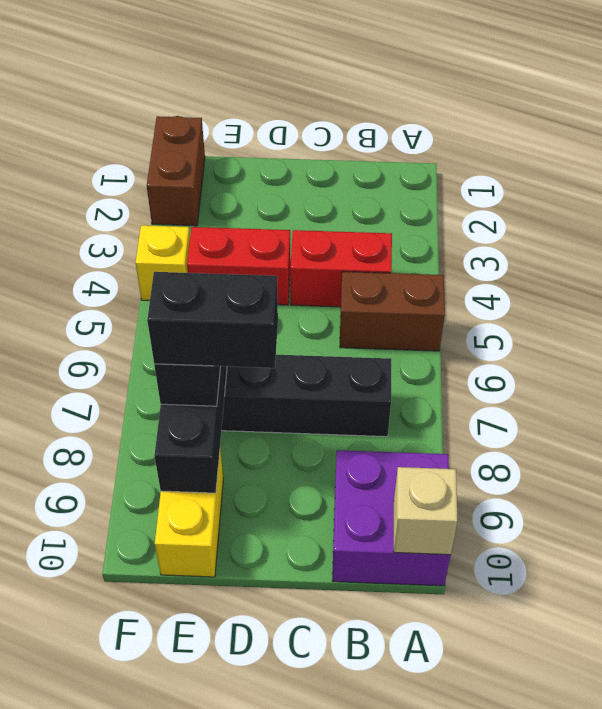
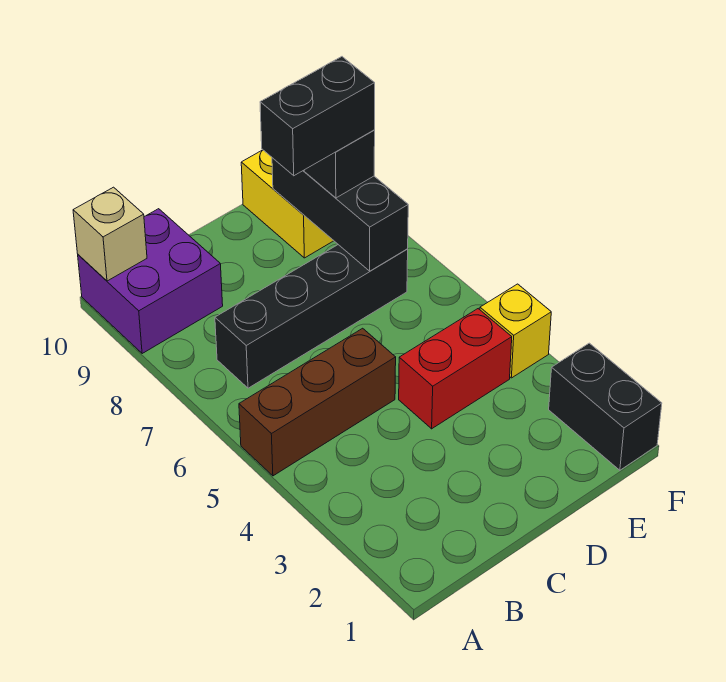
brown 1x2 brick [340,272,445,351] -> brown 1x3 brick [239,328,396,476]
red 1x2 brick [290,230,392,307] -> none
brown 1x2 brick [147,116,205,226] -> black 1x2 brick [549,343,662,470]

